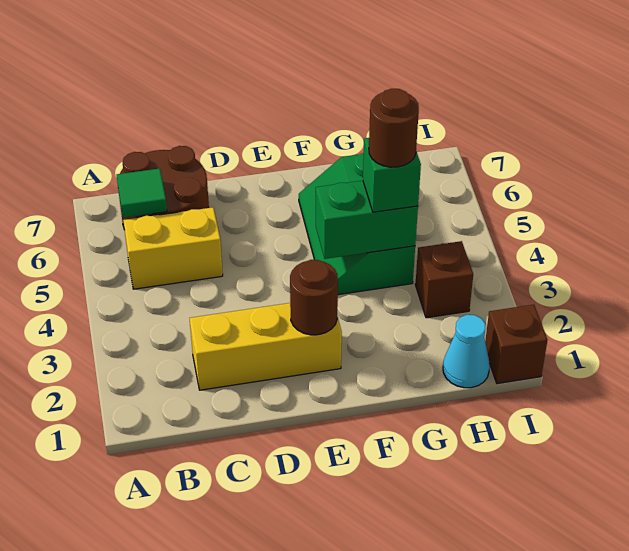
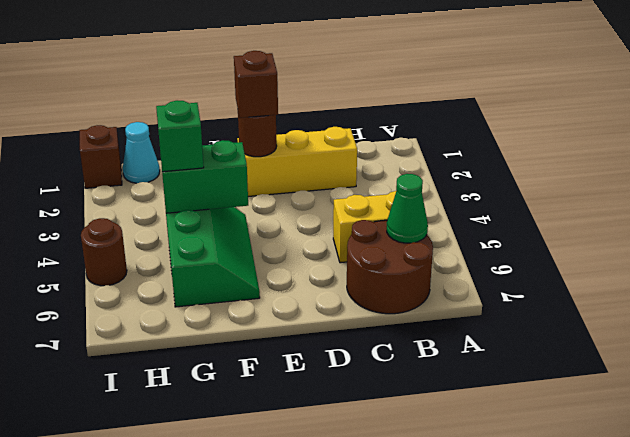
green 1x1 tile [117,168,167,218] -> green 1x1 cone [387,174,428,243]
brown 1x1 round brick [369,89,419,167] -> brown 1x1 round brick moved to [81,218,127,286]
brown 1x1 brick [415,241,473,318] -> brown 1x1 brick moved to [234,51,278,118]

